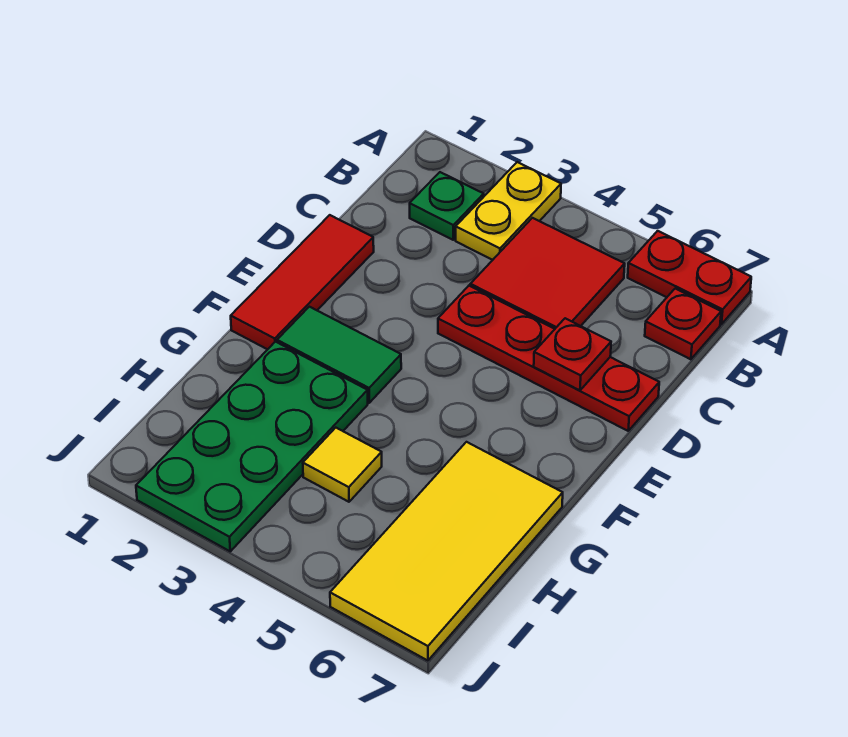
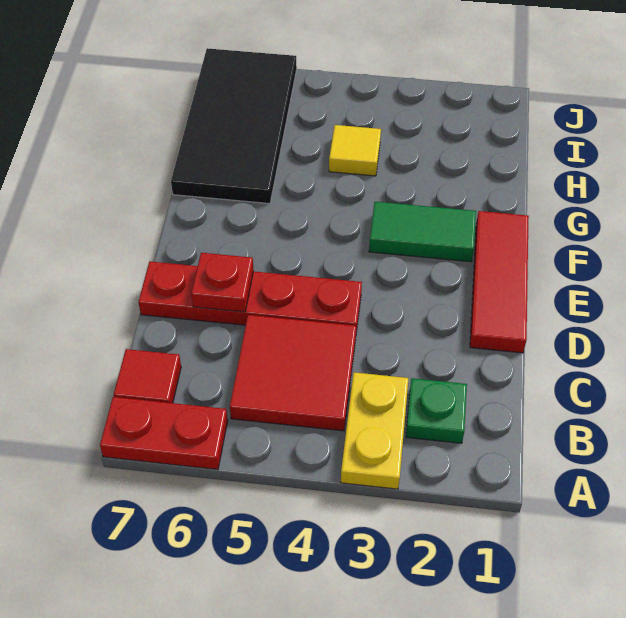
red 1x1 plate [645,289,721,359] -> red 1x1 tile [114,349,181,403]
green 2x4 plate [136,342,368,551] -> none
yellow 2x4 tile [330,442,563,661] -> black 2x4 tile [171,48,297,204]

